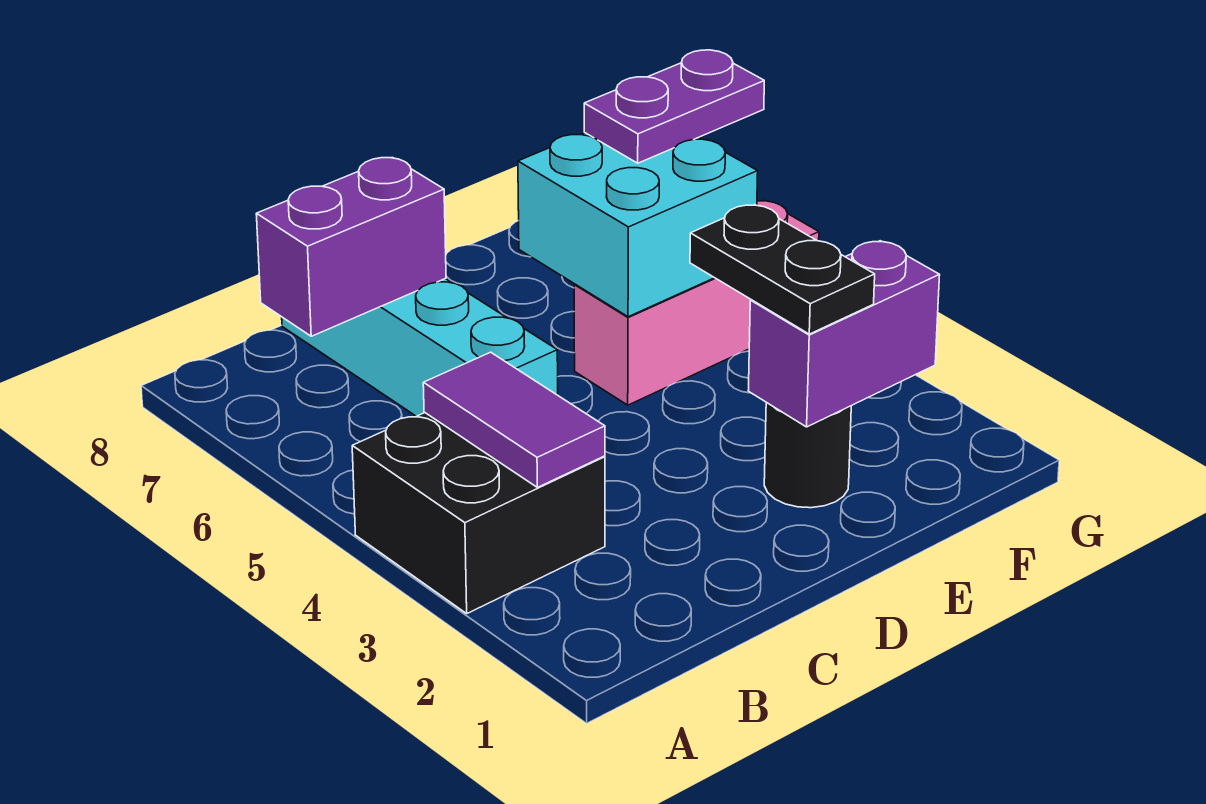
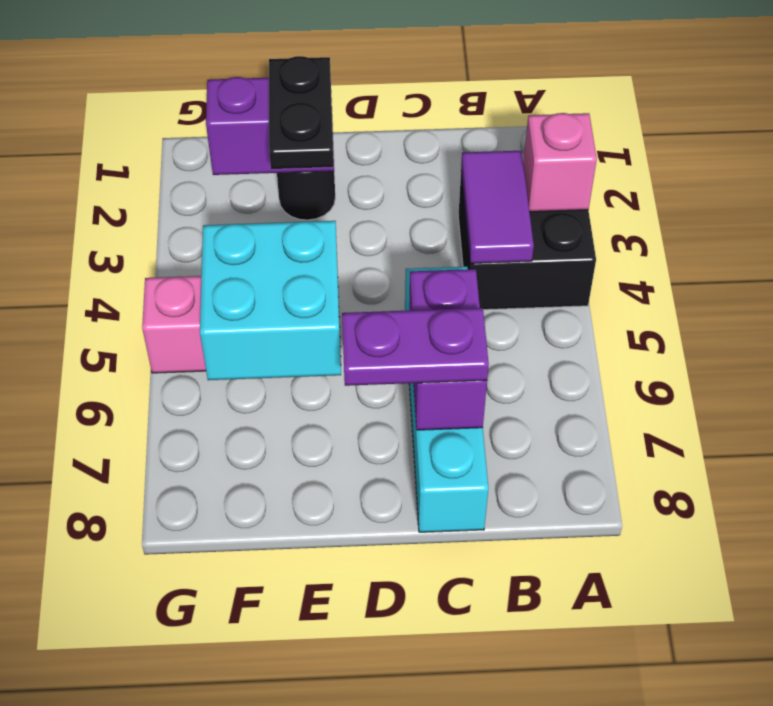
none -> pink 1x1 brick [523,113,597,212]
purple 1x2 brick [256,158,446,336] -> purple 1x2 brick turned to [409,269,487,430]
purple 1x2 plate [584,50,764,163] -> purple 1x2 plate moved to [342,308,489,386]

